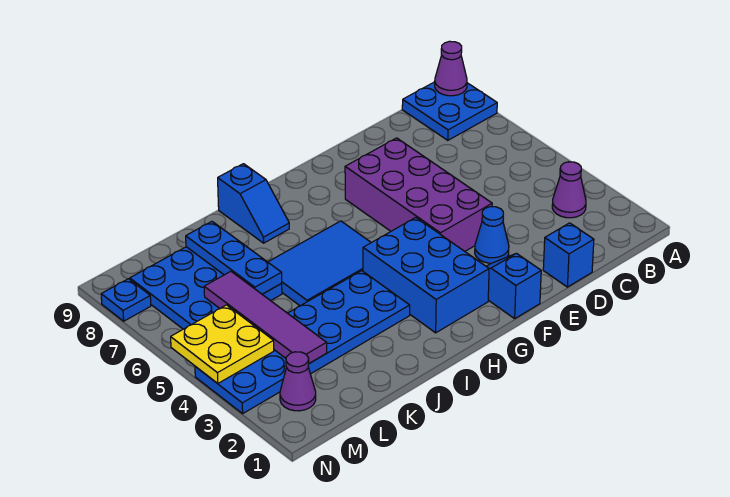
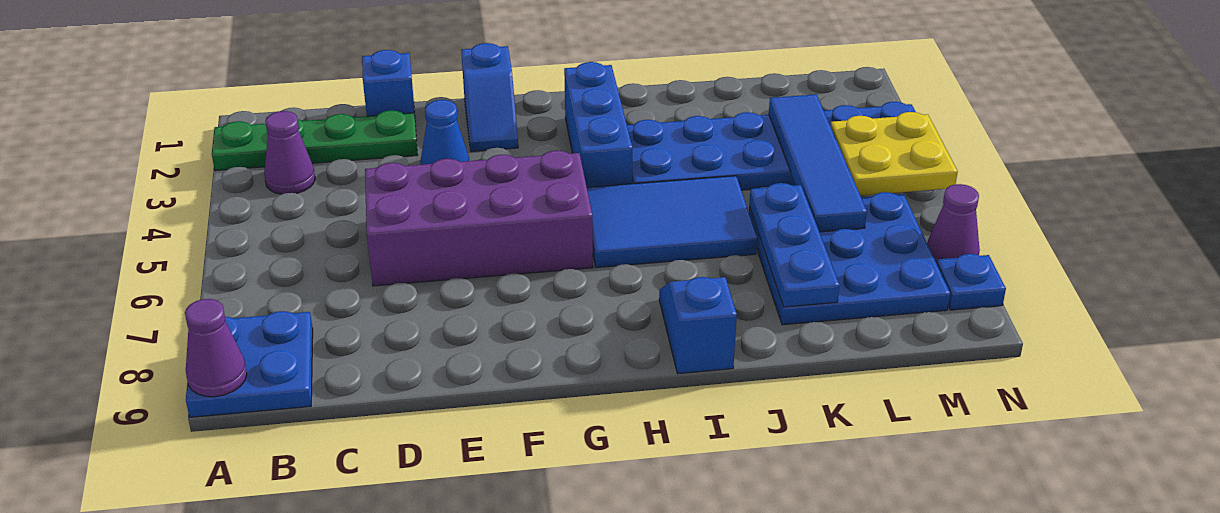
none -> green 1x4 plate [212,110,417,171]
purple 2x4 brick [345,138,492,251] -> purple 2x4 brick turned to [365,151,593,286]
blue 2x3 brick [363,218,489,333] -> blue 1x3 brick [564,62,632,187]
purple 1x4 tile [204,271,327,363] -> blue 1x4 tile [769,94,867,232]
purple 1x1 cone [280,352,316,411] -> purple 1x1 cone moved to [927,184,980,263]

